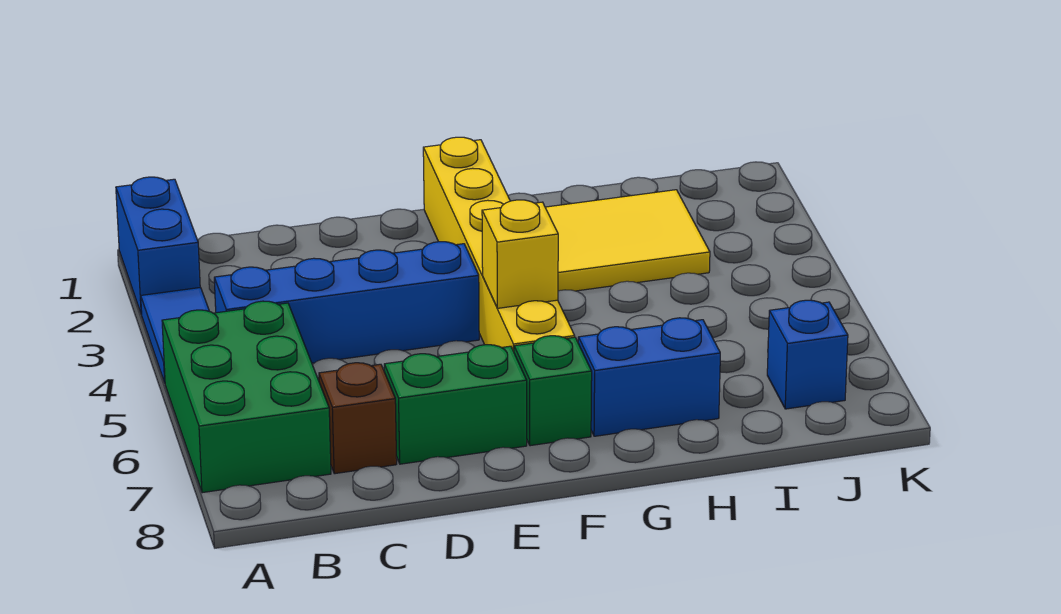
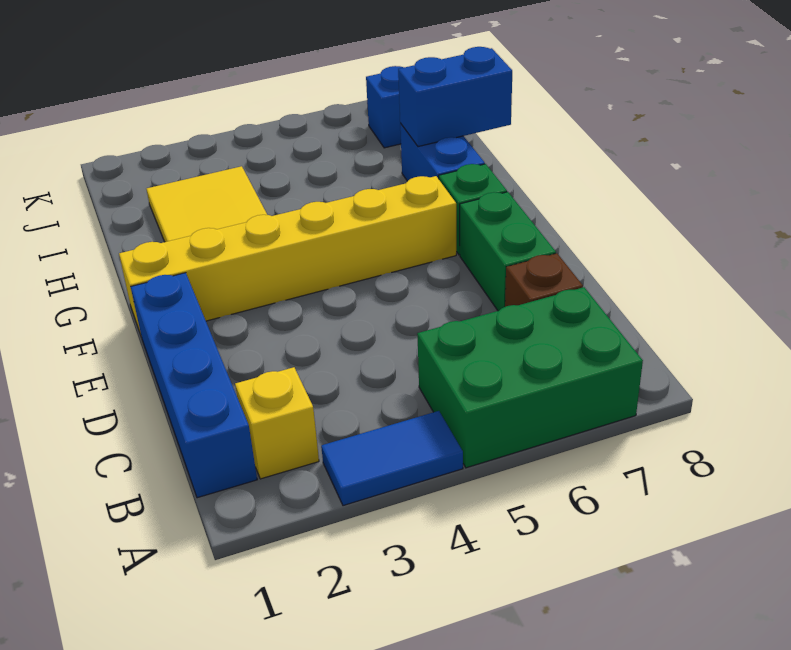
blue 1x2 brick [116,177,200,314] -> blue 1x2 brick moved to [398,47,512,147]
blue 1x4 brick [214,242,479,363] -> blue 1x4 brick moved to [131,273,257,498]
yellow 1x1 brick [482,200,558,308] -> yellow 1x1 brick moved to [235,367,319,479]

